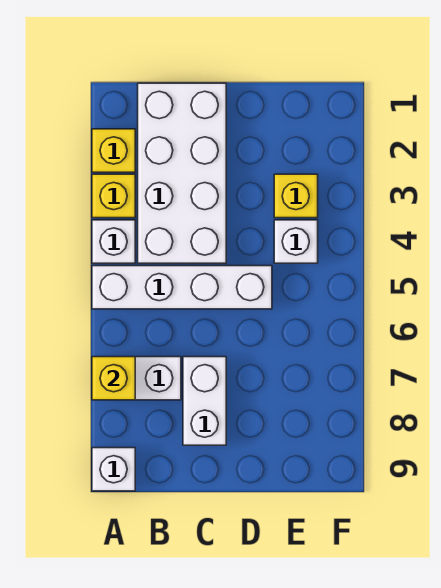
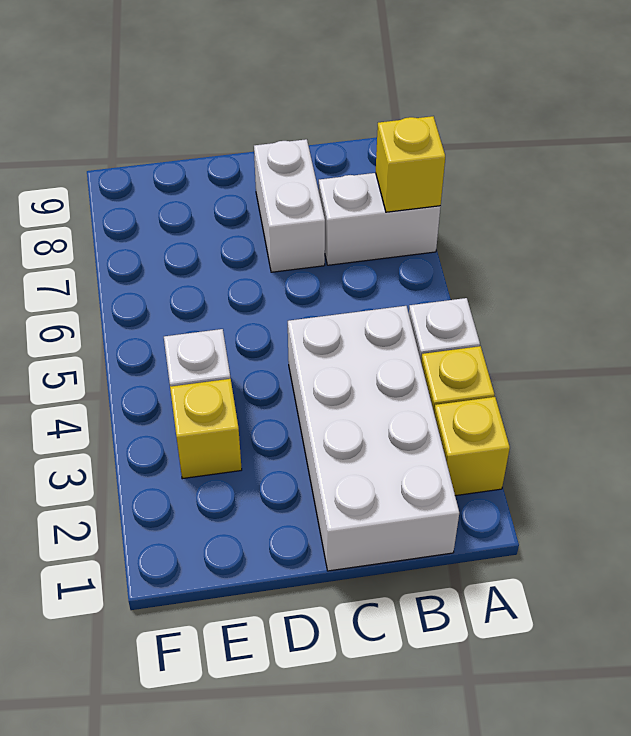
white 1x4 brick [92,266,272,309] -> none
white 1x1 brick [92,448,135,491] -> none

